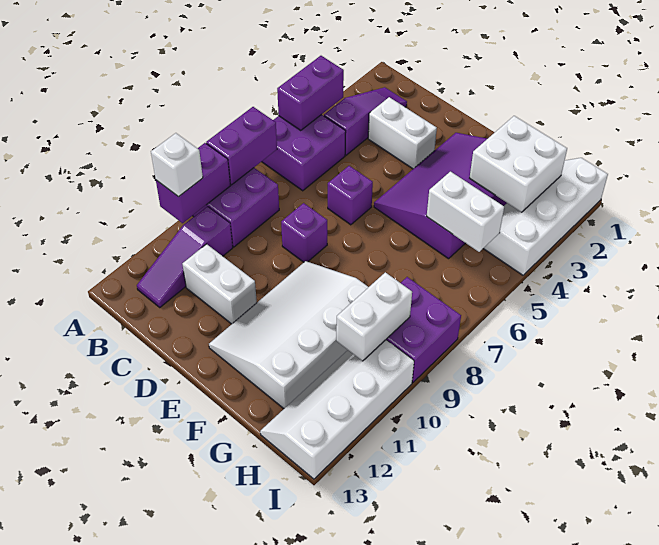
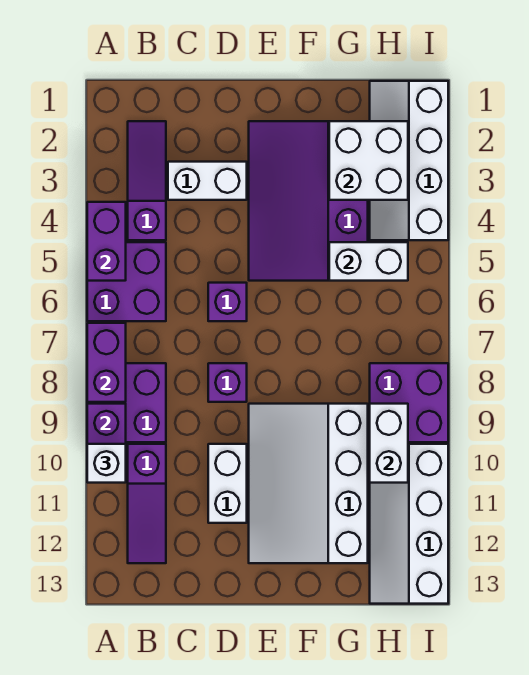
white 1x2 brick [183,244,257,324] -> white 1x2 brick turned to [208,444,247,523]

